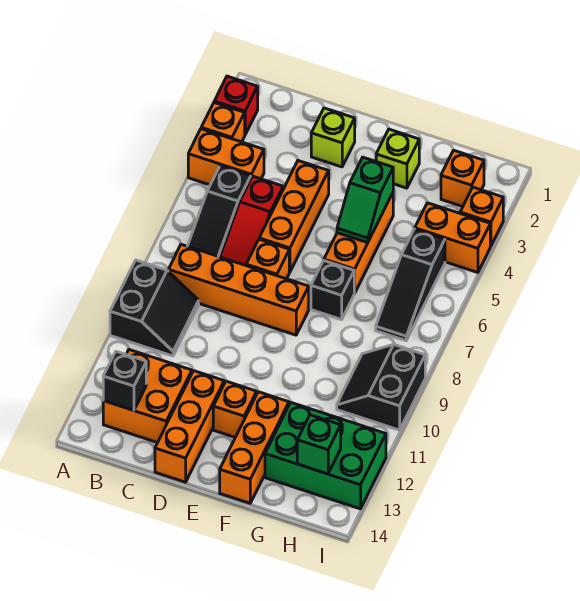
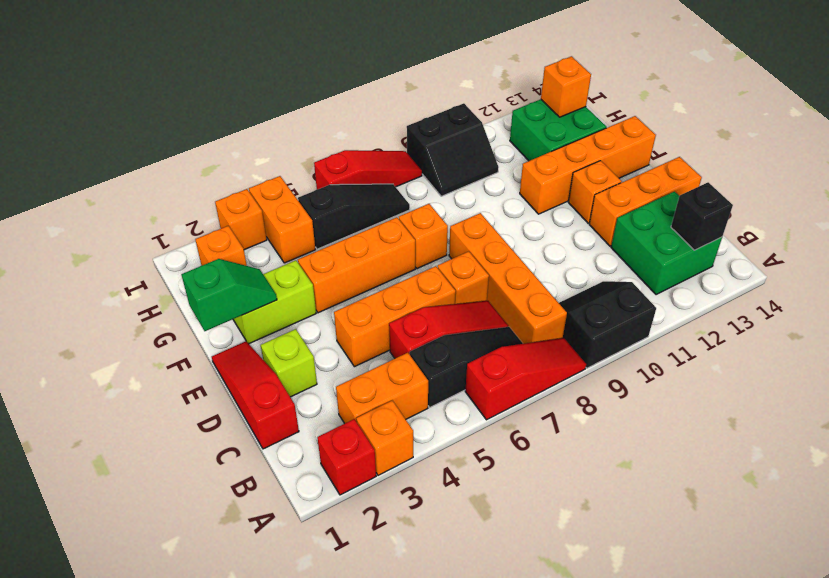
orange 1x2 brick [188,129,264,185] -> orange 1x2 brick turned to [336,353,428,424]
none -> red 1x3 slope [465,338,586,420]
orange 2x2 brick [103,350,192,443] -> green 2x2 brick [611,192,722,295]
none -> red 1x3 slope [212,341,299,449]
lime 1x1 brick [376,129,419,188] -> lime 1x2 brick [233,260,316,344]
green 1x2 slope [337,157,393,243] -> green 1x2 slope moved to [181,259,277,331]
black 1x1 brick [311,260,354,319] -> orange 1x1 brick [399,204,448,269]
orange 1x3 brick [220,392,289,503] -> orange 1x4 brick [520,116,656,214]
green 2x3 brick [265,402,386,509] -> green 2x2 brick [510,99,607,161]
green 1x1 brick [297,415,341,474] -> orange 1x1 brick [541,56,591,117]
none -> red 1x3 slope [314,150,422,189]

